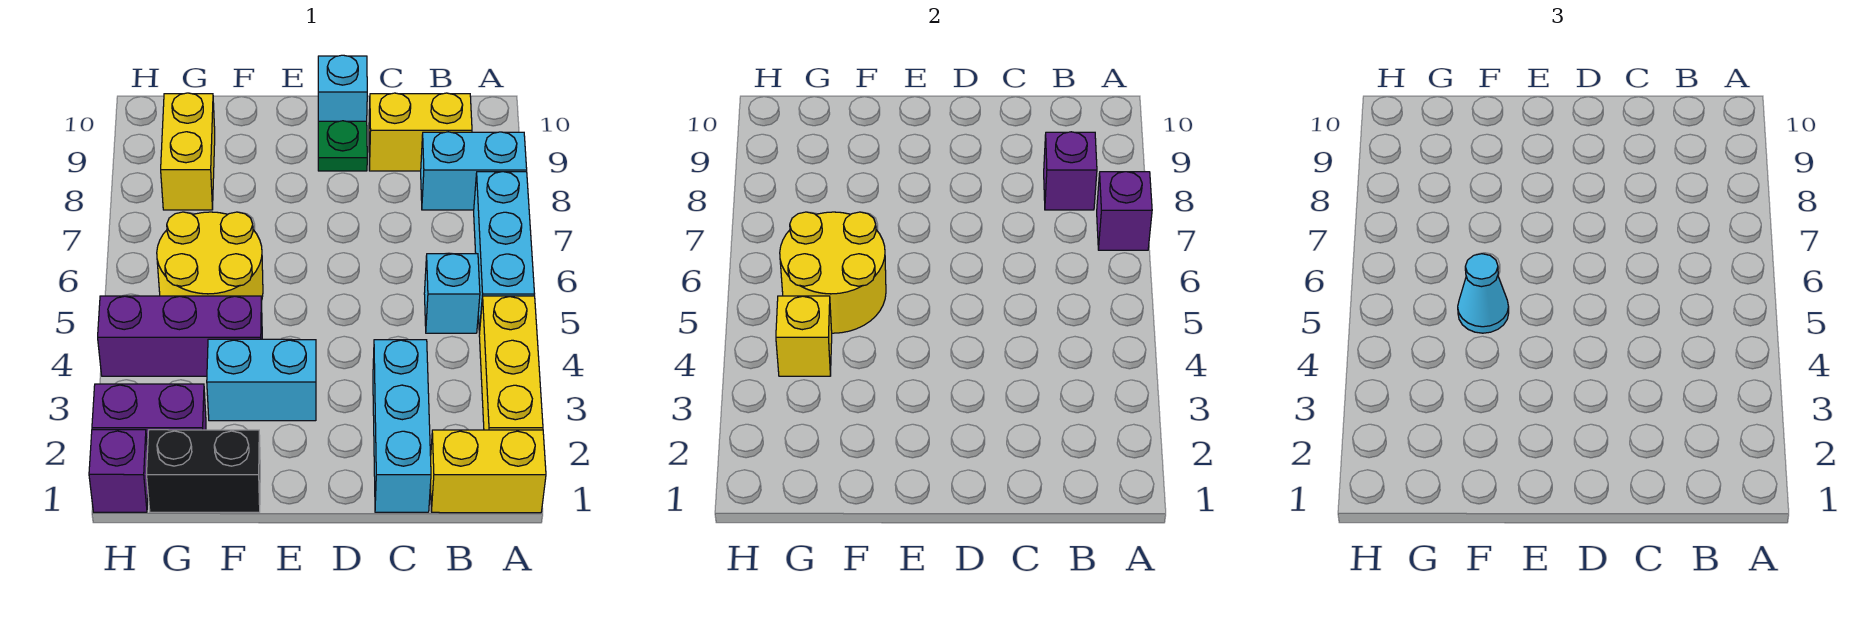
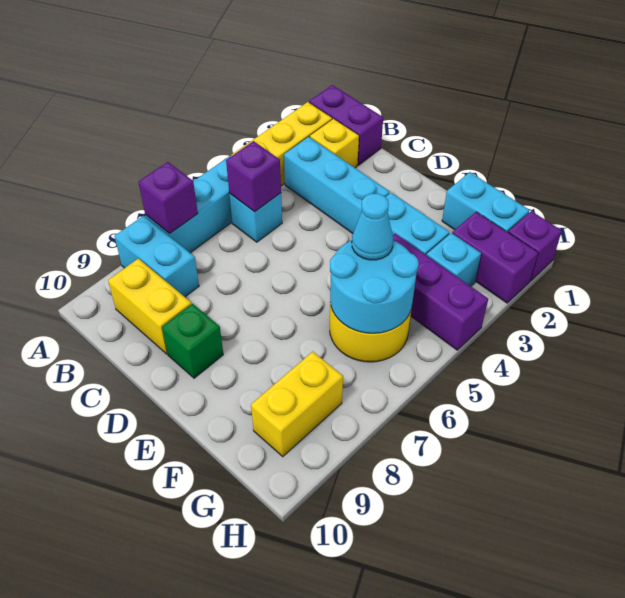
yellow 1x2 brick [431,430,546,513] -> purple 1x2 brick [309,85,383,165]
purple 1x1 brick [1044,132,1097,210] -> purple 1x1 brick moved to [226,141,281,212]
cyan 1x3 brick [373,340,431,512] -> cyan 1x3 brick turned to [284,137,390,233]
green 1x1 plate [318,121,367,171] -> green 1x1 brick [162,304,223,378]
cyan 1x1 brick [318,55,367,121] -> cyan 1x1 brick moved to [427,233,481,286]
black 1x2 brick [147,430,260,512] -> cyan 1x2 brick [442,172,529,232]
yellow 2x2 round brick [780,212,886,333] -> cyan 2x2 round brick [330,240,419,333]
yellow 1x1 brick [776,296,832,376] -> yellow 1x1 brick moved to [310,119,359,168]

